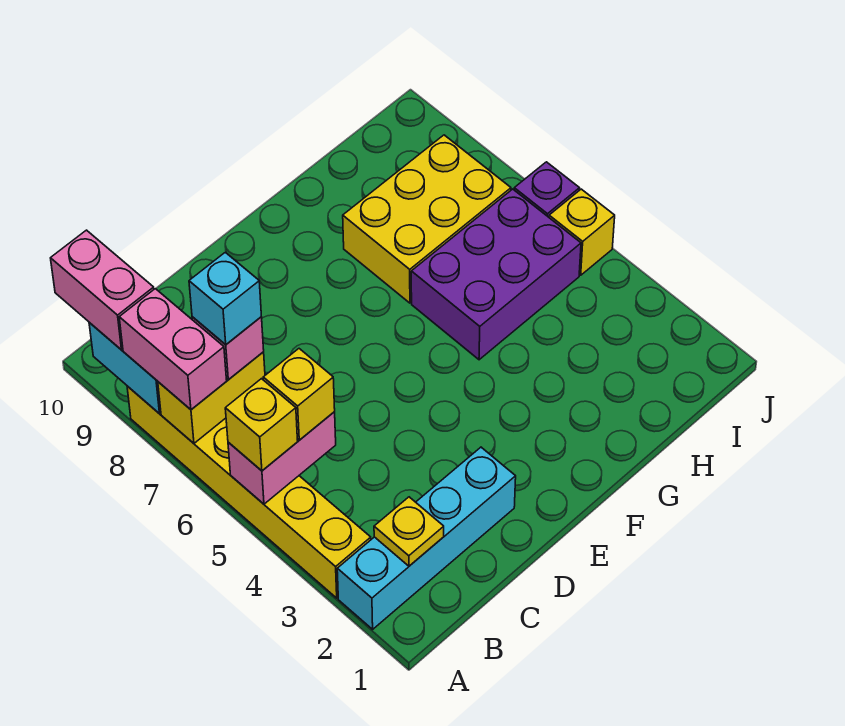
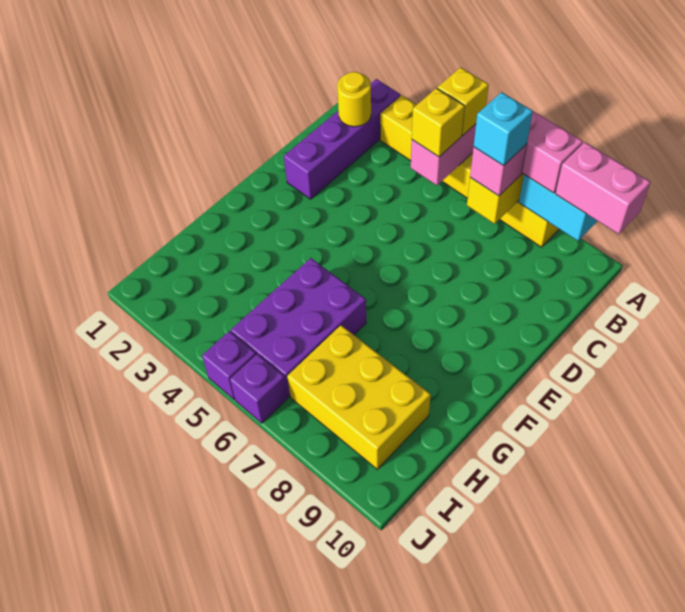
cyan 1x4 brick [337,447,516,629] -> purple 1x4 brick [284,79,401,199]
yellow 1x1 plate [374,497,444,566] -> yellow 1x1 round brick [337,72,371,127]
yellow 2x3 brick [343,135,511,303] -> yellow 2x3 brick turned to [287,325,431,469]
yellow 1x1 brick [549,189,615,275] -> purple 1x1 brick [202,331,256,400]

